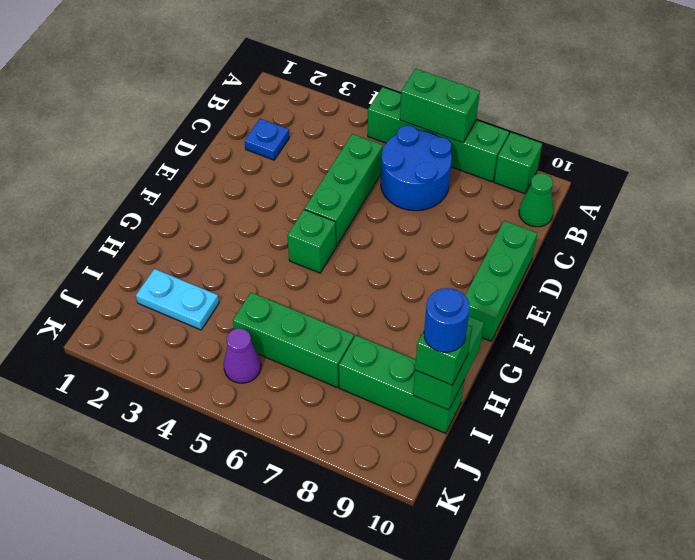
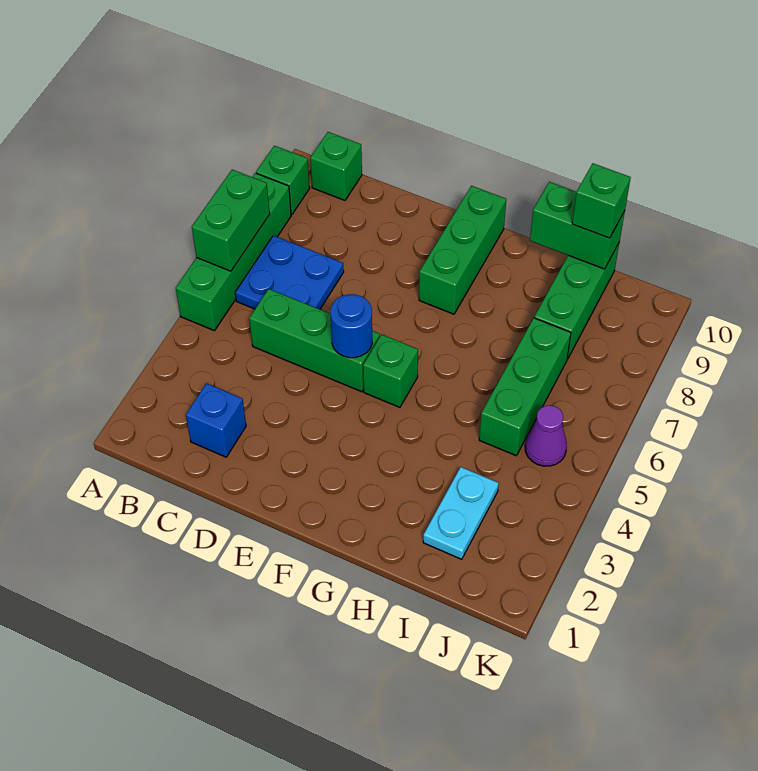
blue 2x2 round brick [381,125,452,211] -> blue 2x2 plate [235,236,344,309]
green 1x1 cone [519,173,554,227] -> green 1x1 brick [310,132,362,200]
blue 1x1 plate [245,119,289,160] -> blue 1x1 brick [186,383,246,457]
green 1x3 brick [465,221,537,341] -> green 1x3 brick turned to [419,186,506,314]
blue 1x1 round brick [424,288,470,352] -> blue 1x1 round brick moved to [330,294,372,358]

